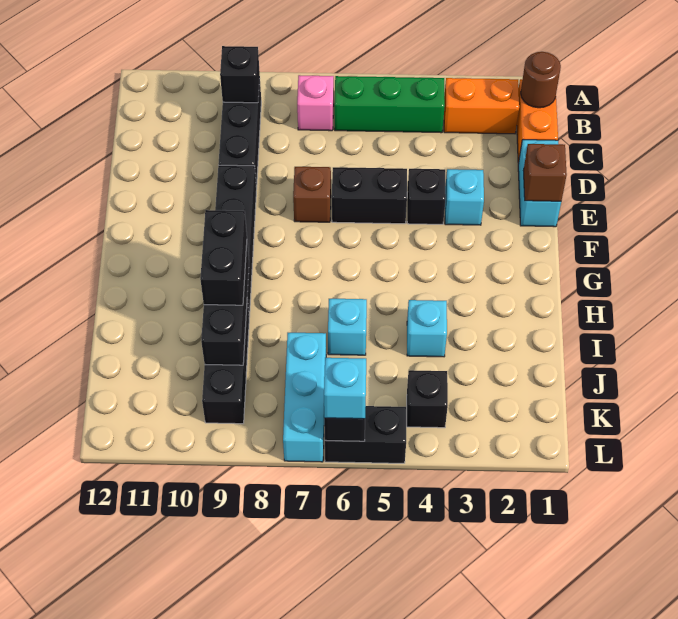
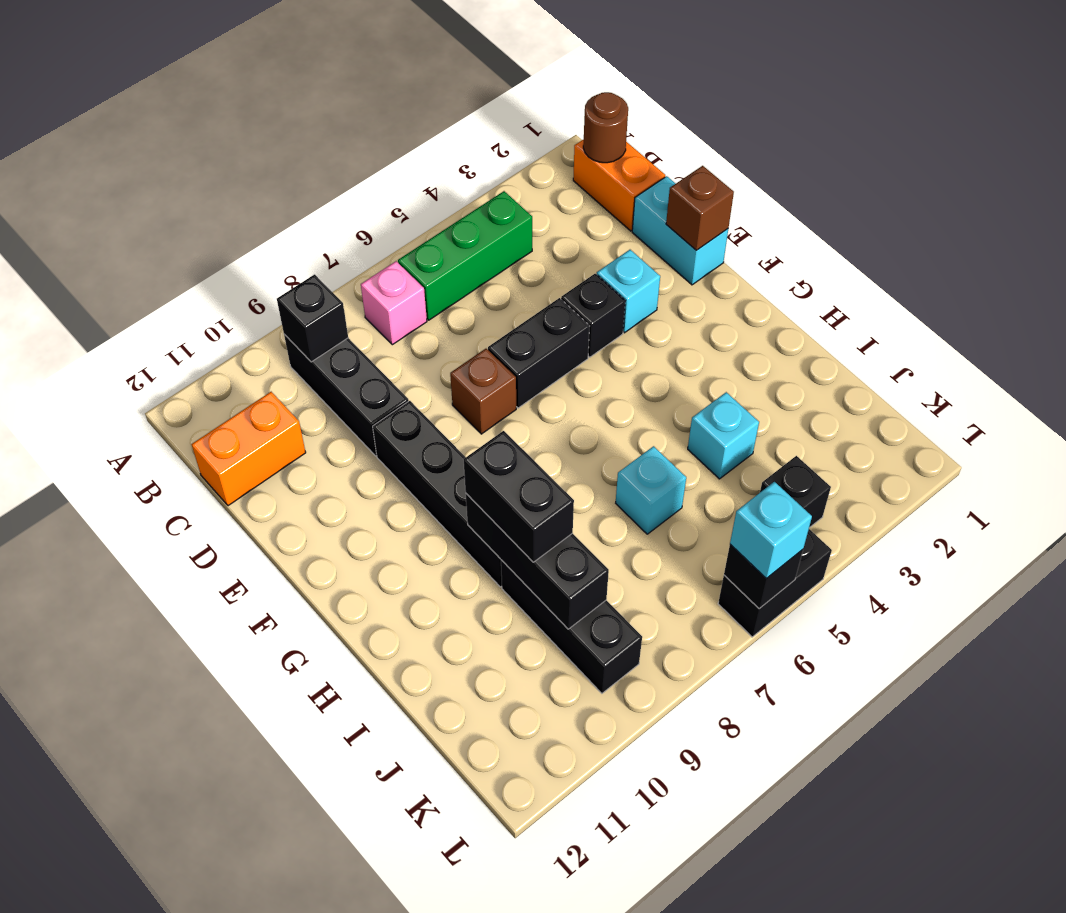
orange 1x2 brick [444,78,519,134] -> orange 1x2 brick moved to [192,392,306,506]
cyan 1x3 brick [283,333,326,462] -> none

